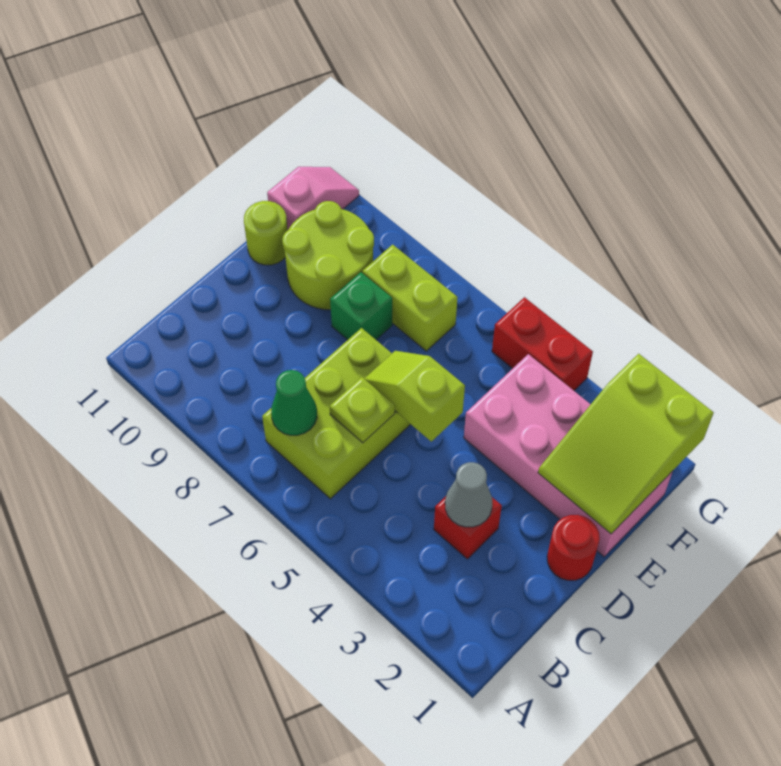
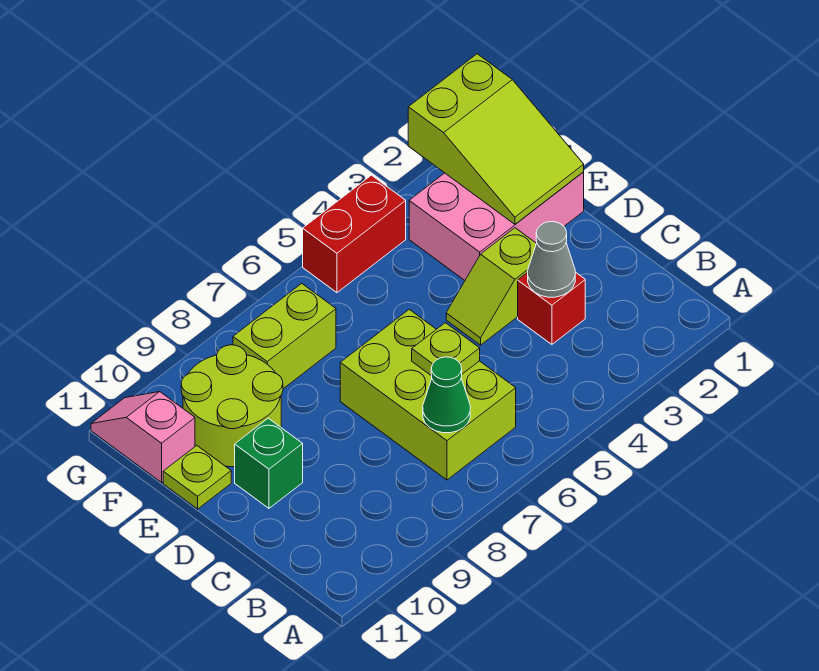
red 1x1 round brick [547,515,600,580] -> none
lime 1x2 slope [364,351,465,441] -> lime 1x2 slope moved to [446,228,536,345]
pink 2x4 brick [464,354,673,557] -> pink 2x3 brick [409,172,584,280]
green 1x1 brick [330,272,392,340] -> green 1x1 brick moved to [235,418,303,508]
lime 1x1 round brick [244,201,288,265] -> lime 1x1 plate [163,446,231,509]

